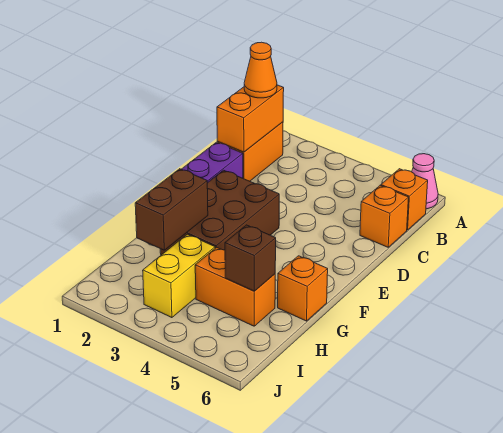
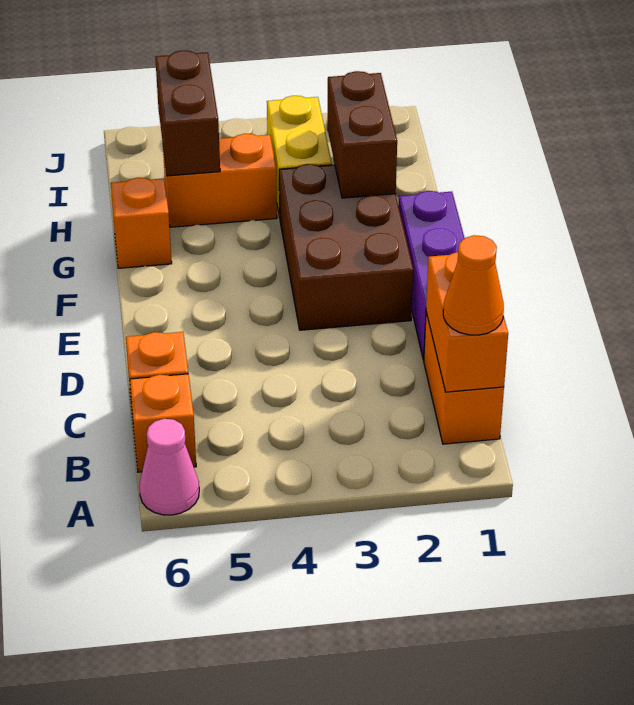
brown 1x1 brick [225,225,276,291] -> brown 1x2 brick [155,51,220,176]

